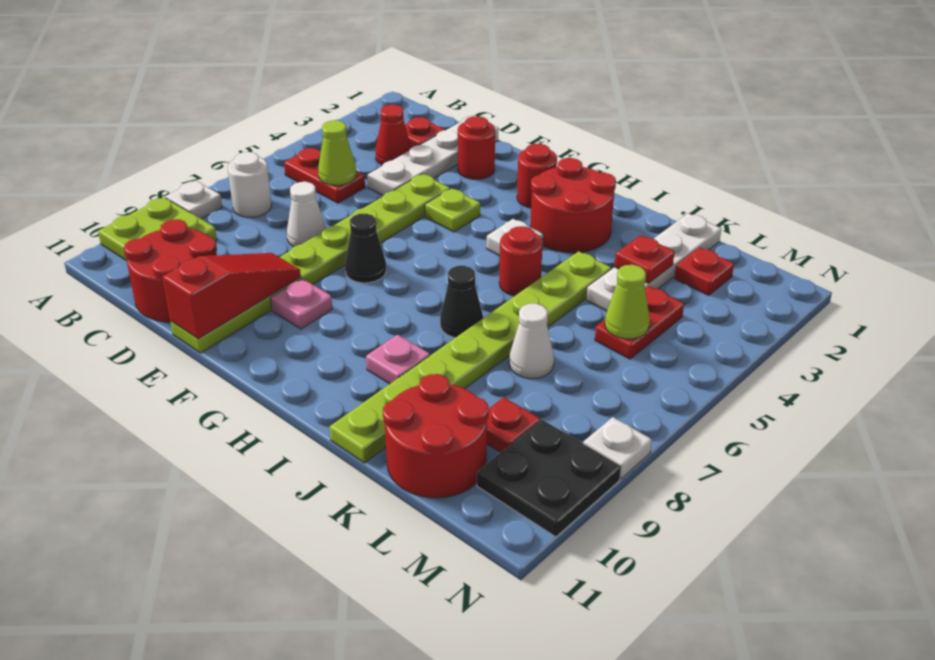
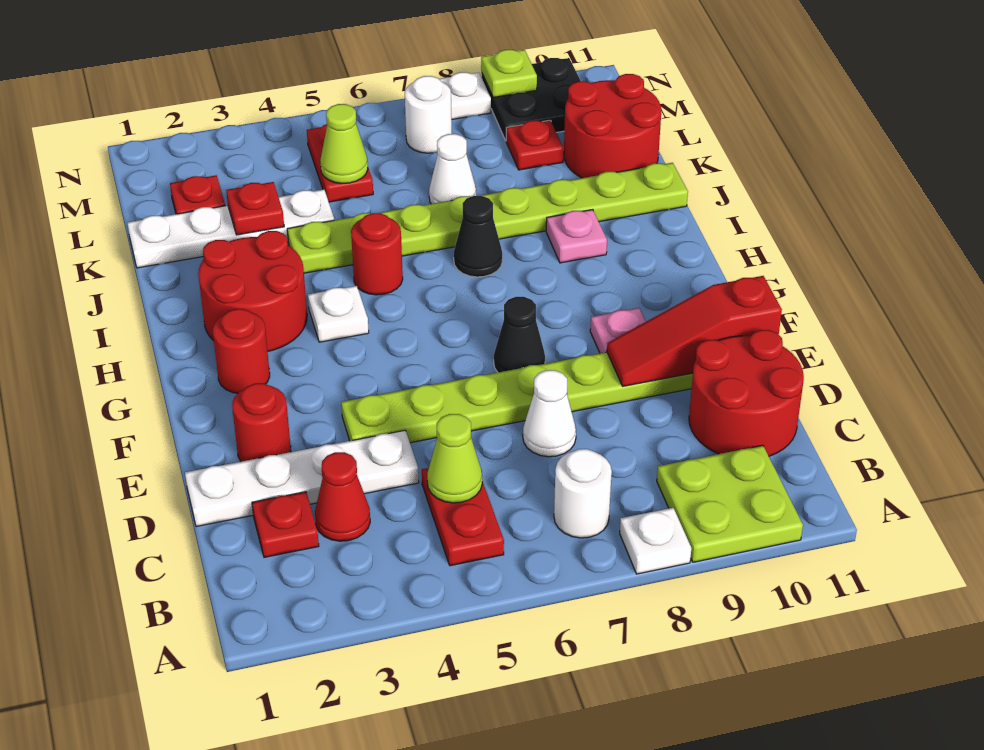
lime 1x1 plate [425,188,480,232] -> lime 1x1 plate moved to [481,50,537,97]
red 1x2 plate [595,286,684,359] -> red 1x2 plate turned to [307,124,373,202]
none -> white 1x1 round brick [405,76,452,153]

